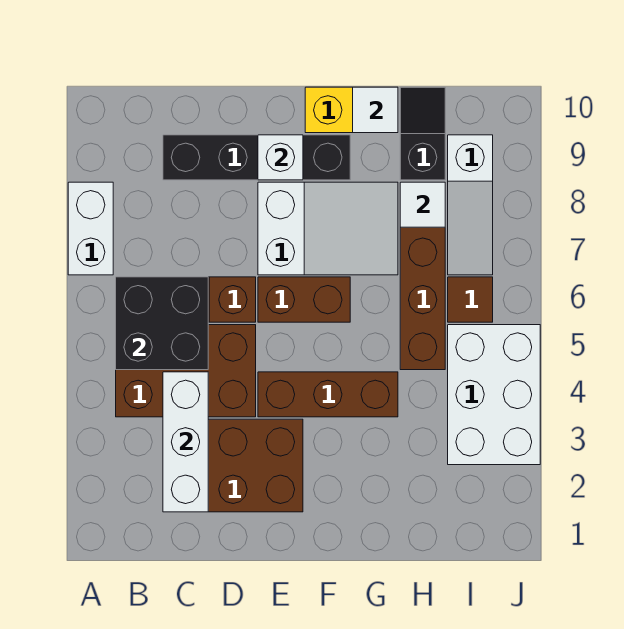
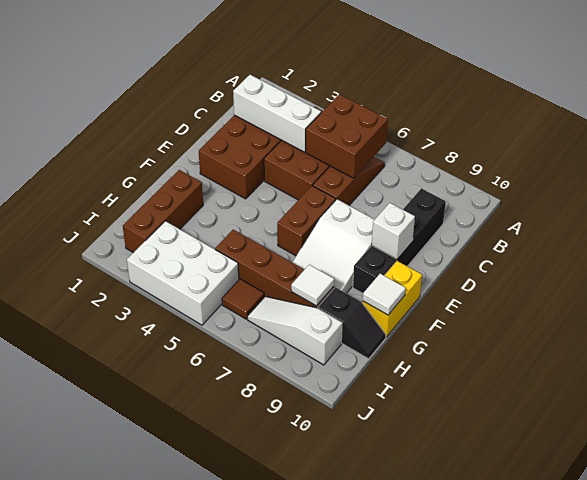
white 1x2 brick [68,182,113,275] -> none
black 2x2 brick [116,277,208,370] -> brown 2x2 brick [306,94,388,178]
brown 1x3 brick [258,372,398,417] -> brown 1x3 brick moved to [123,170,203,253]

